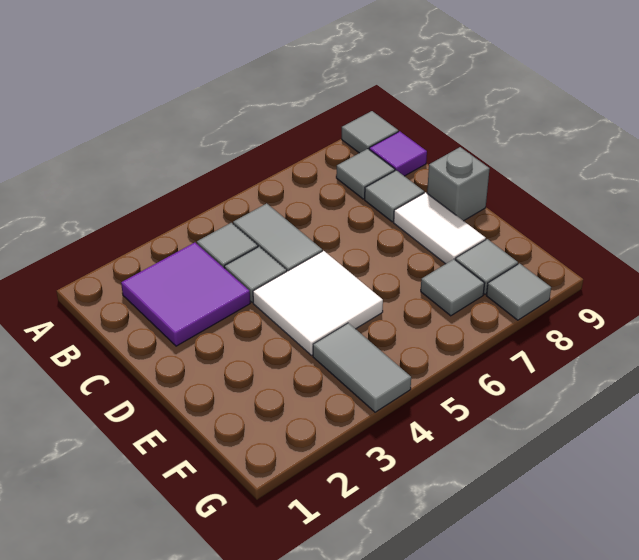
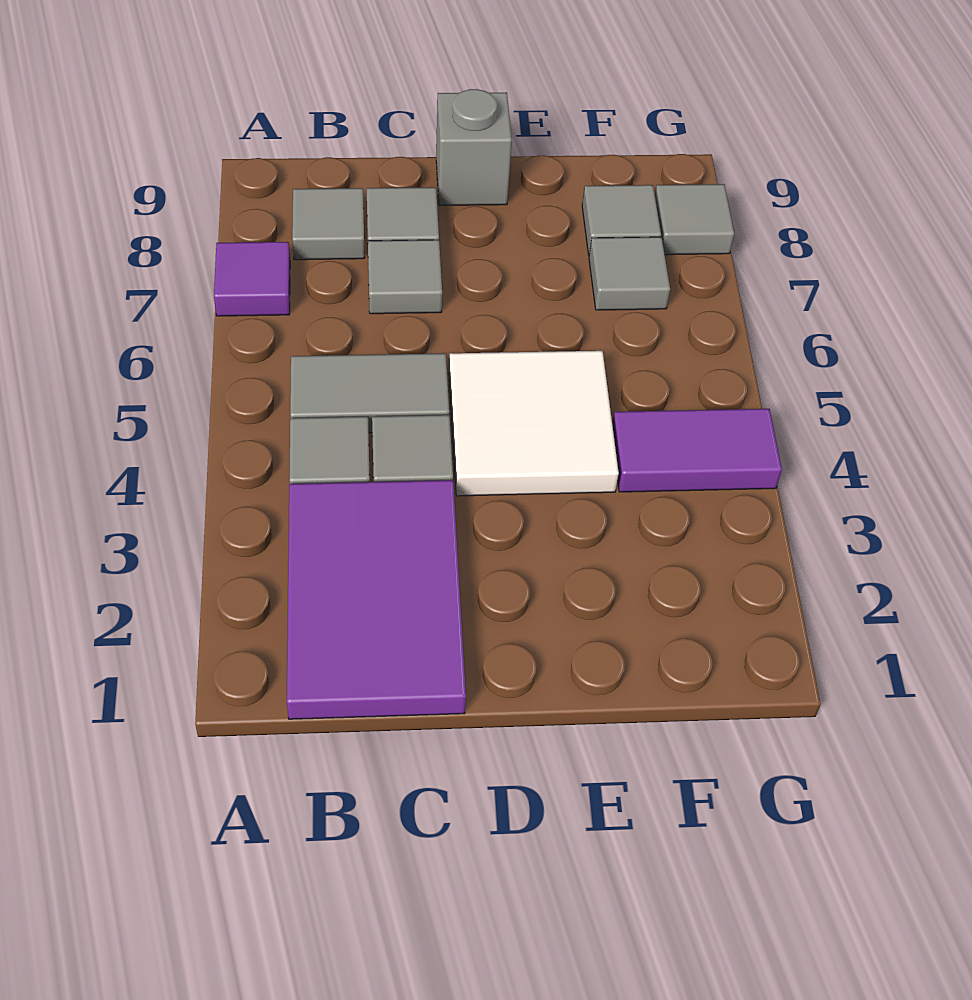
grey 1x1 tile [342,111,398,153] -> grey 1x1 tile moved to [368,240,442,314]
purple 2x2 tile [121,243,250,346] -> purple 2x3 tile [287,480,466,719]
purple 1x1 tile [369,131,427,176] -> purple 1x1 tile moved to [214,242,290,316]
white 1x2 tile [394,192,486,264] -> none
grey 1x2 tile [313,323,411,412] -> purple 1x2 tile [612,409,782,492]

